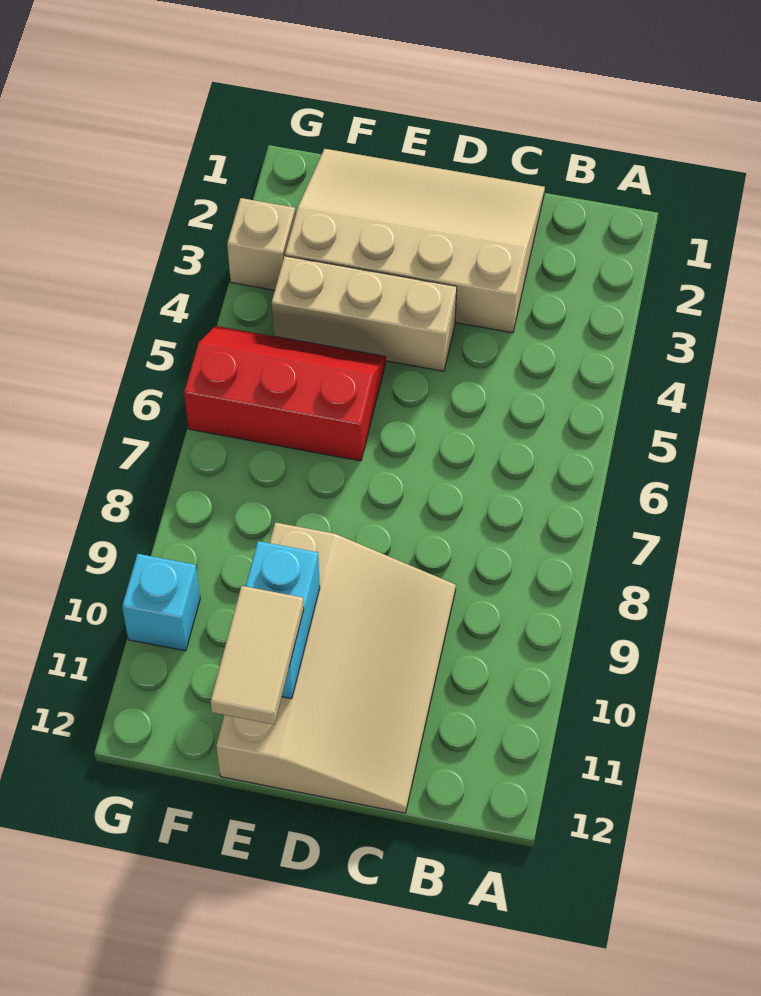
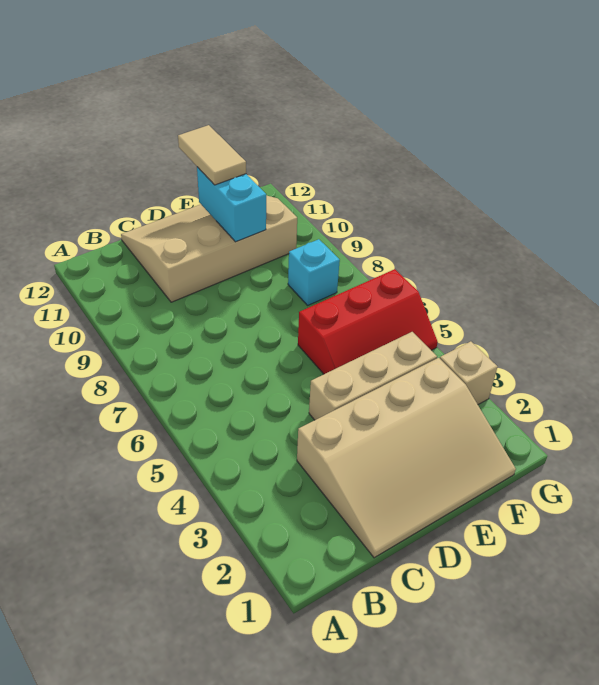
tan 3x4 slope [216,522,456,813] -> tan 3x4 slope turned to [121,195,297,302]
cyan 1x1 brick [122,554,200,651] -> cyan 1x1 brick moved to [288,239,340,305]

